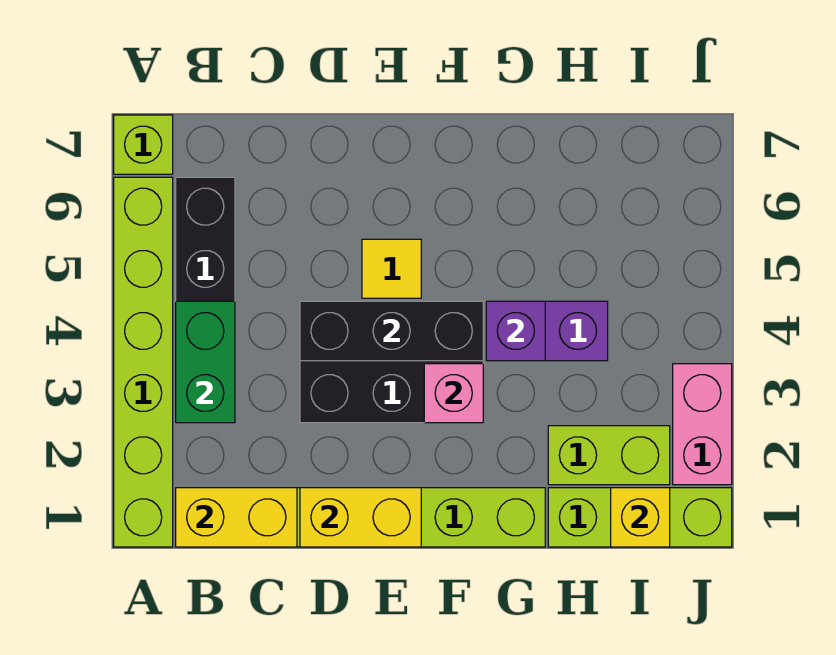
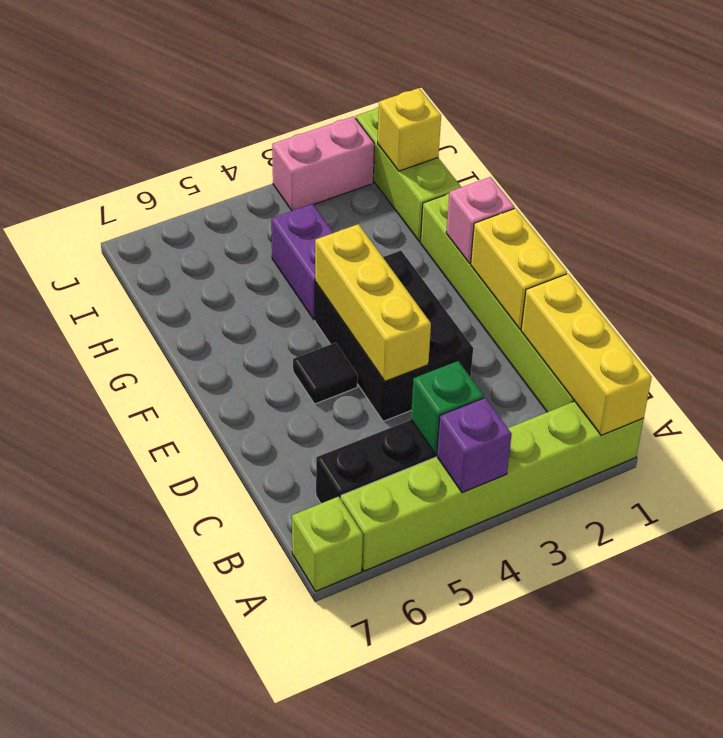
yellow 1x2 brick [176,488,297,547] -> yellow 1x3 brick [521,274,652,436]
green 1x2 brick [176,301,235,423] -> green 1x1 brick [411,361,484,454]
black 1x3 brick [300,301,483,361] -> yellow 1x3 brick [315,224,431,381]
yellow 1x1 tile [362,239,421,298] -> black 1x1 tile [293,343,358,404]
pink 1x1 brick [424,364,483,423] -> pink 1x1 brick moved to [446,177,515,263]
purple 1x1 brick [486,301,545,361] -> purple 1x1 brick moved to [437,398,512,493]
lime 1x2 brick [548,426,670,485] -> none

